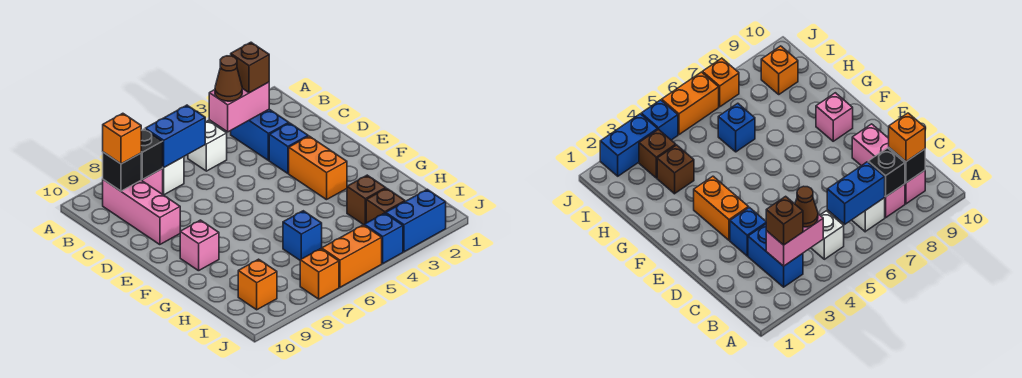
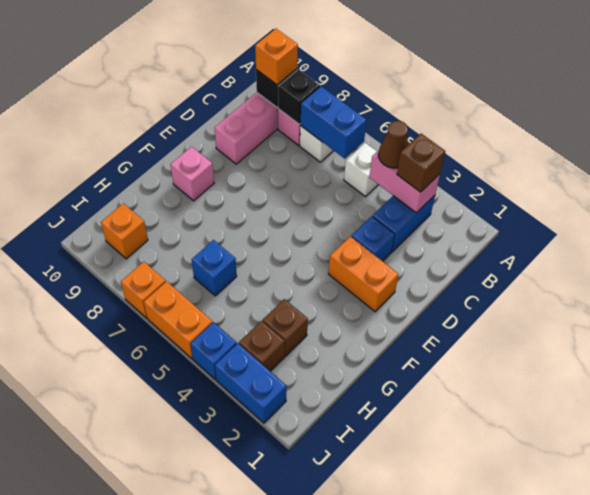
orange 1x2 brick [289,136,347,200] -> orange 1x2 brick turned to [328,236,399,312]

